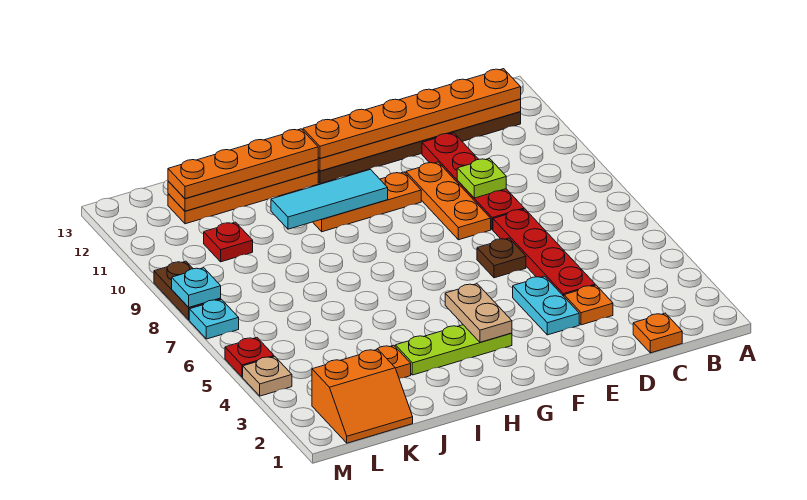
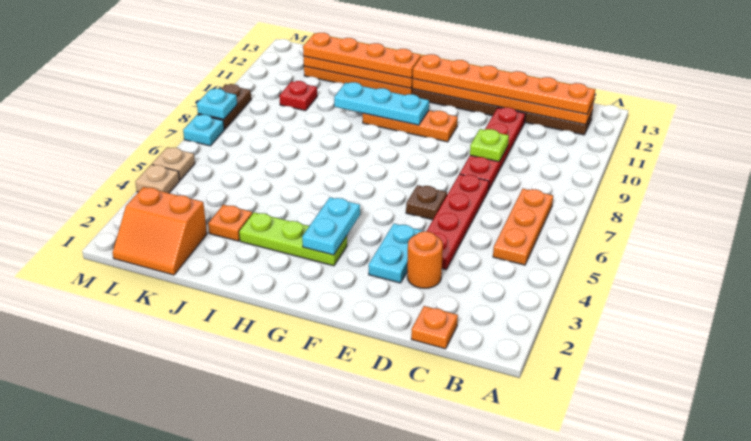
orange 1x1 plate [564,285,613,325] -> orange 1x1 round brick [407,231,443,288]
orange 1x3 plate [406,162,491,240] -> orange 1x3 plate moved to [493,189,553,265]
tan 1x2 plate [445,284,512,342] -> cyan 1x2 plate [302,197,360,255]
cyan 1x3 tile [271,170,388,229] -> cyan 1x3 plate [334,82,429,125]
red 1x1 plate [225,338,274,377] -> tan 1x1 plate [152,147,195,180]

